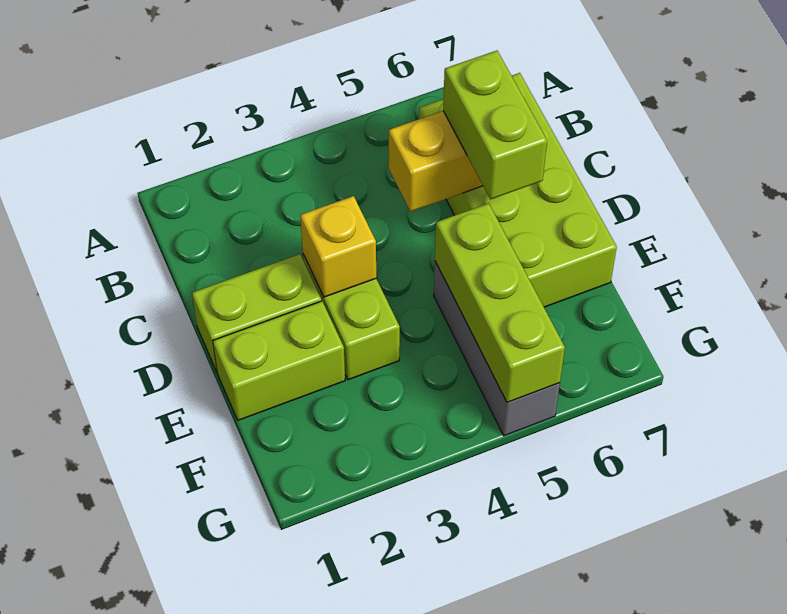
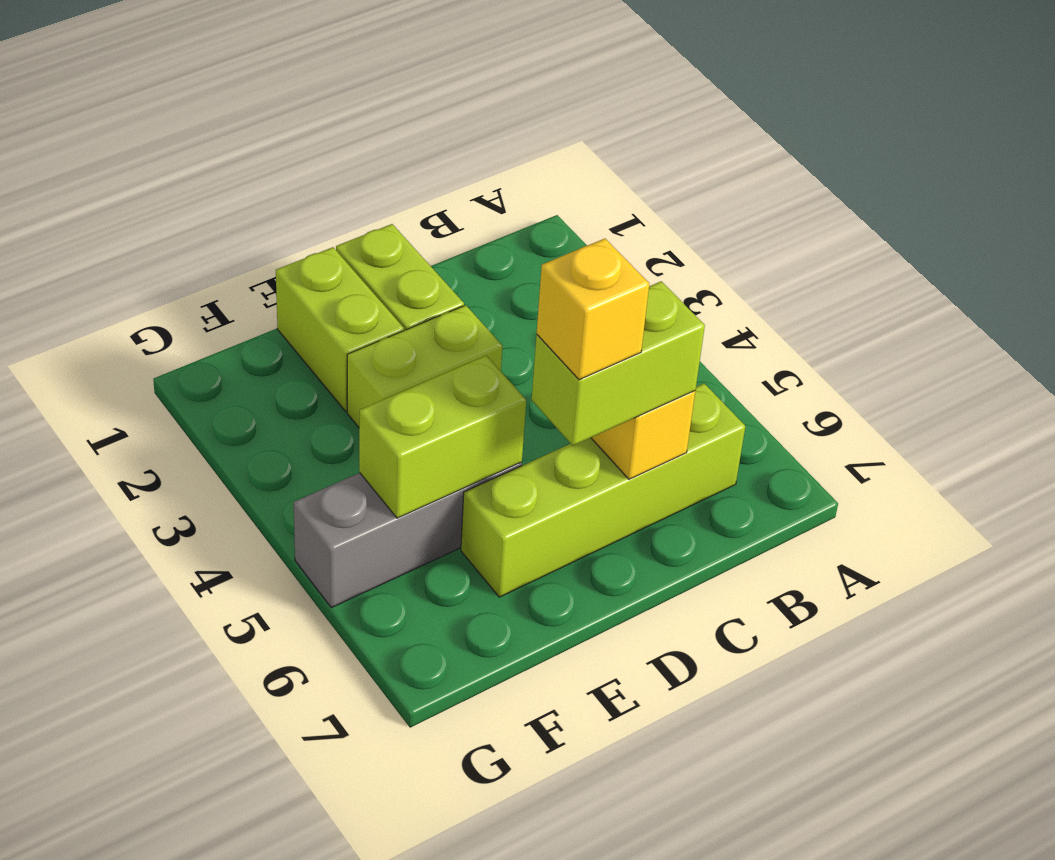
lime 2x4 brick [419,73,617,307] -> lime 1x4 brick [461,383,745,597]
yellow 1x1 brick [300,196,376,297] -> yellow 1x1 brick moved to [537,239,649,380]
lime 1x3 brick [435,203,565,403] -> lime 1x2 brick [359,356,526,518]

